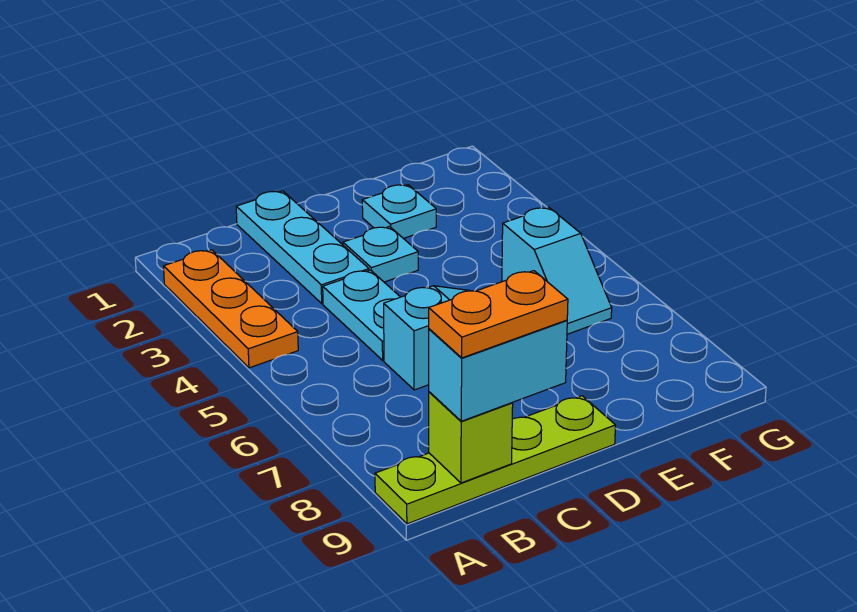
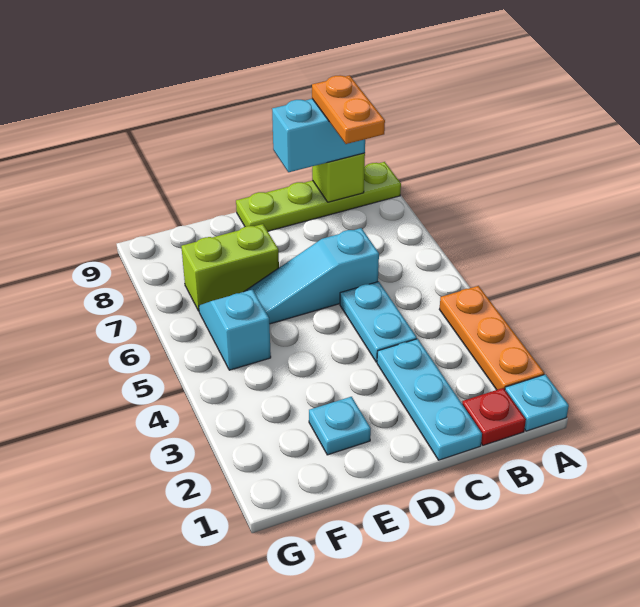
none -> red 1x1 plate [462,388,526,445]
orange 1x2 plate [429,271,568,358] -> orange 1x2 plate turned to [312,75,385,144]
cyan 1x1 plate [343,226,418,282] -> cyan 1x1 plate moved to [505,374,569,431]
none -> lime 1x2 brick [181,224,279,311]

